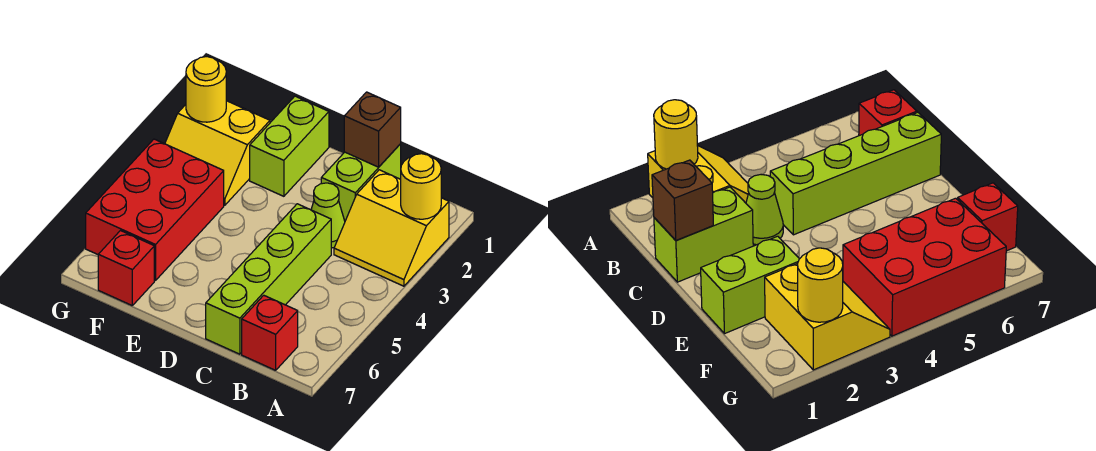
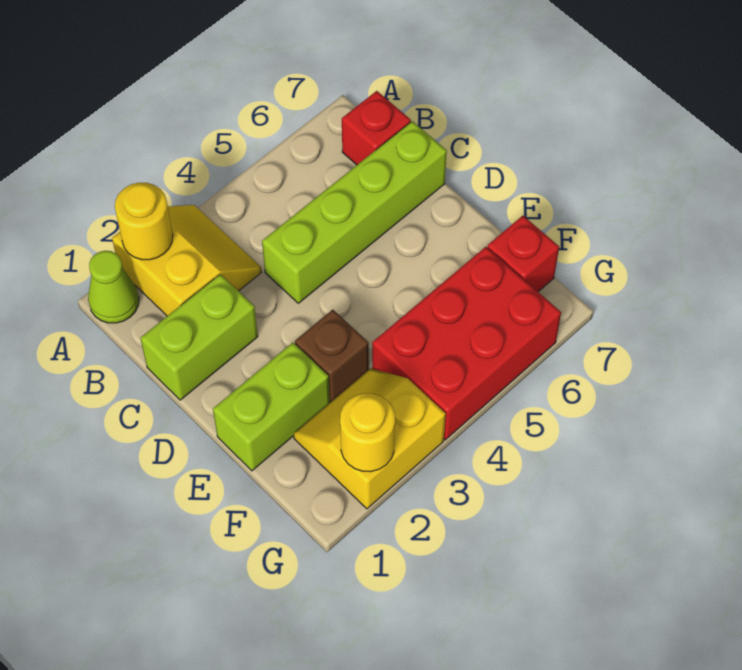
brown 1x1 brick [344,92,401,167] -> brown 1x1 brick moved to [295,310,369,402]
lime 1x1 cone [311,183,345,248] -> lime 1x1 cone moved to [88,251,139,323]
yellow 2x2 slope [165,101,270,205] -> yellow 2x2 slope turned to [294,368,446,509]

